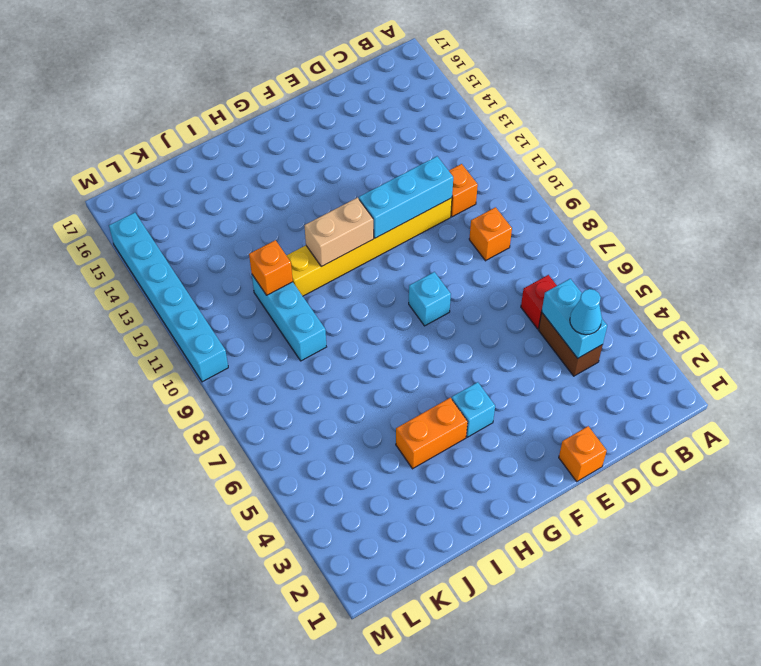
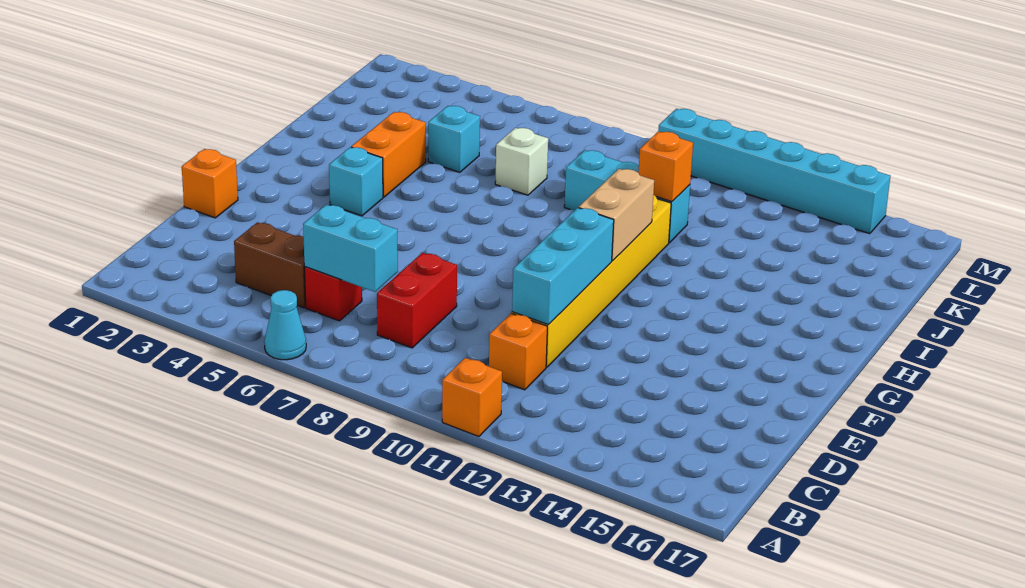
cyan 1x2 brick [542,279,607,358] -> cyan 1x2 brick moved to [303,205,398,292]
cyan 1x1 cone [570,289,602,335] -> cyan 1x1 cone moved to [264,290,306,360]
none -> red 1x2 brick [377,253,457,348]
orange 1x1 brick [469,207,512,261] -> orange 1x1 brick moved to [442,358,502,436]
cyan 1x1 brick [409,272,451,326] -> cyan 1x1 brick moved to [428,106,480,172]
none -> white 1x1 brick [495,128,548,195]

